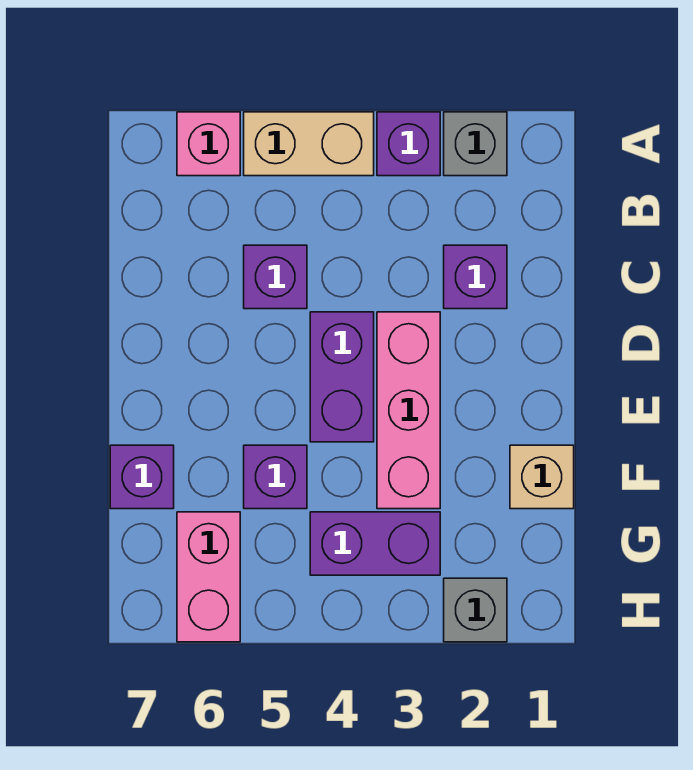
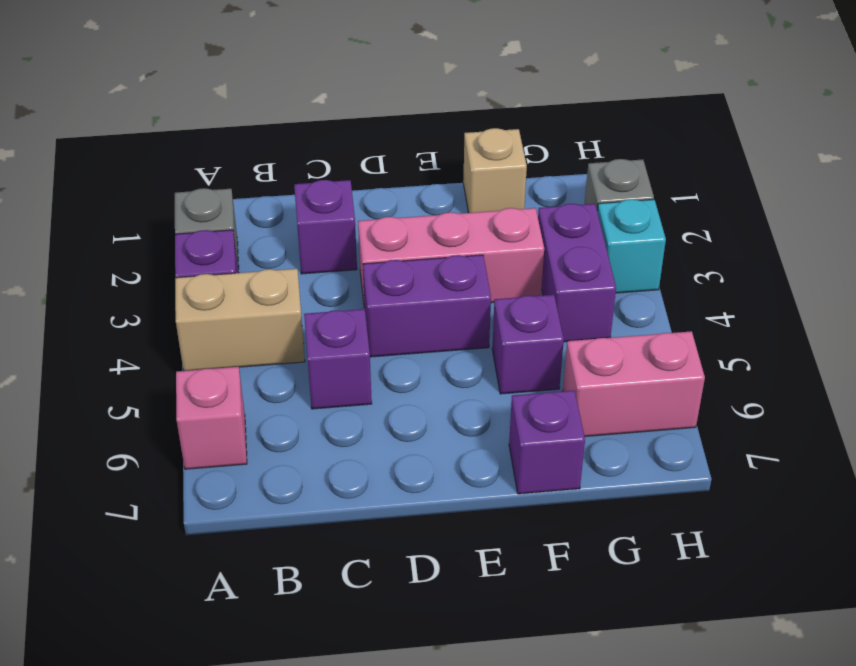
tan 1x2 brick [244,112,374,176] -> tan 1x2 brick turned to [175,269,305,371]
none -> cyan 1x1 brick [597,199,666,293]

